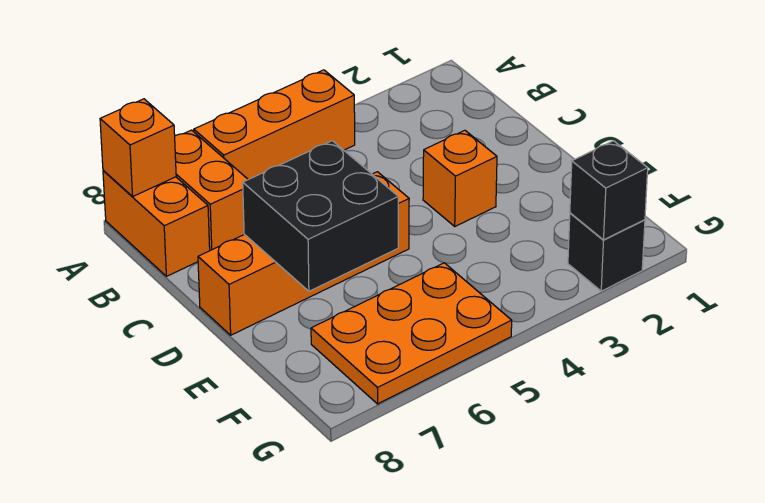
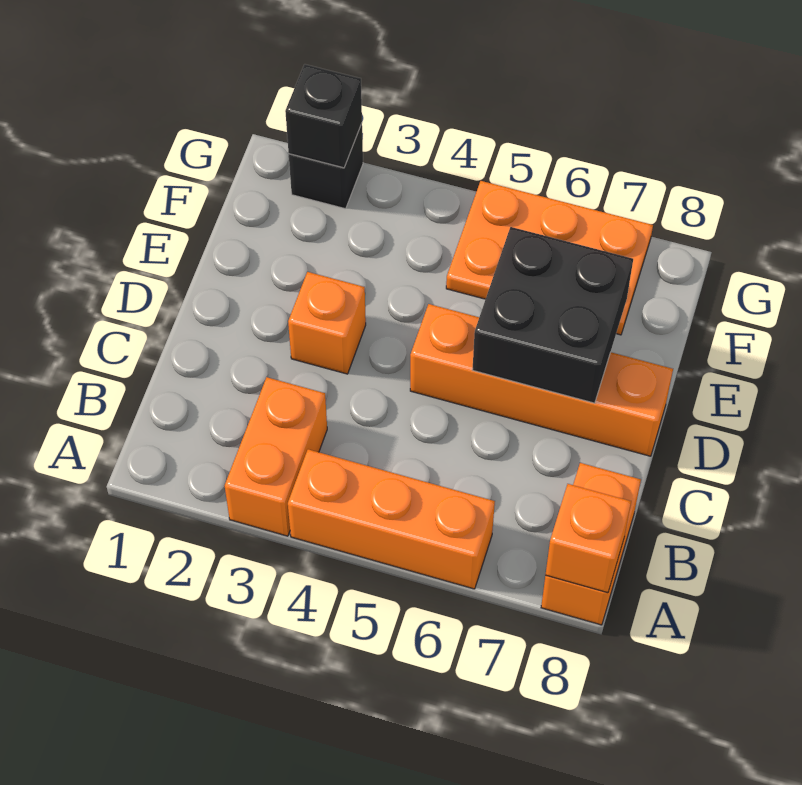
orange 1x2 brick [175,130,248,250] -> orange 1x2 brick moved to [225,377,327,536]

